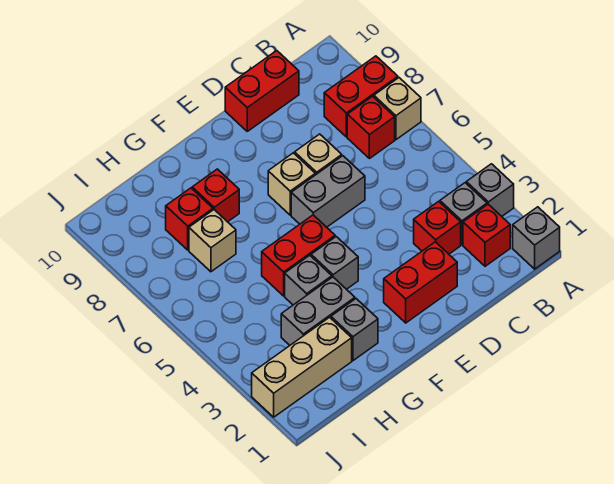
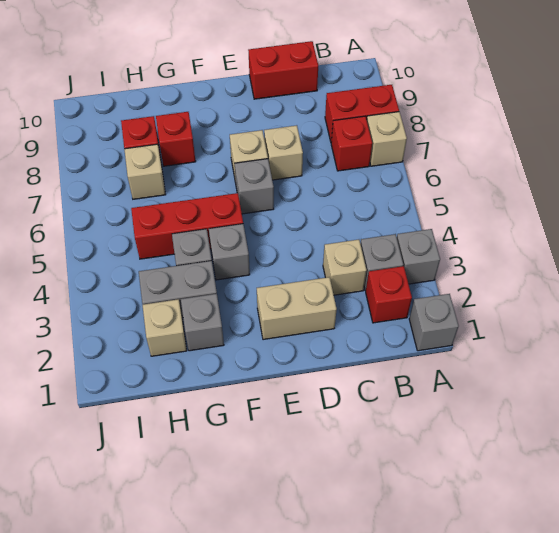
red 1x1 brick [414,201,461,254] -> tan 1x1 brick [323,240,367,295]
red 1x2 brick [384,242,457,323] -> tan 1x2 brick [257,277,337,340]
grey 1x2 brick [291,156,365,227] -> grey 1x1 brick [235,159,274,214]
red 1x2 brick [262,215,335,296] -> red 1x3 brick [131,193,243,259]
tan 1x3 brick [252,317,352,417] -> tan 1x1 brick [143,299,187,356]

